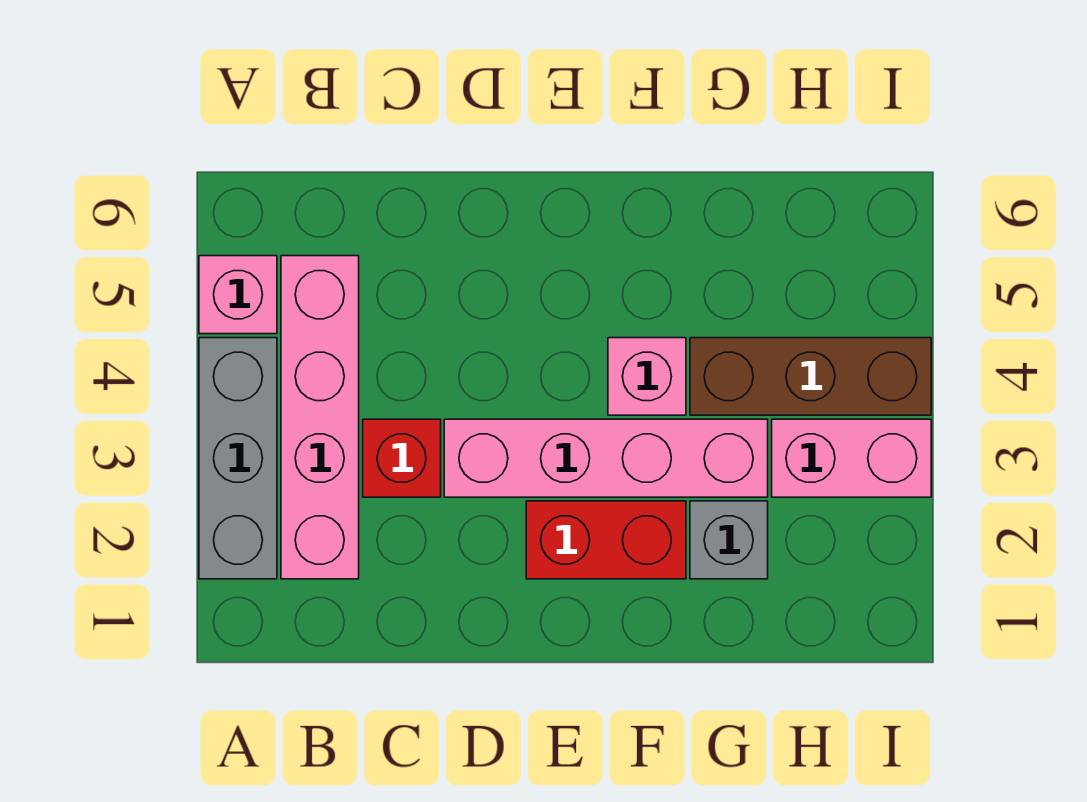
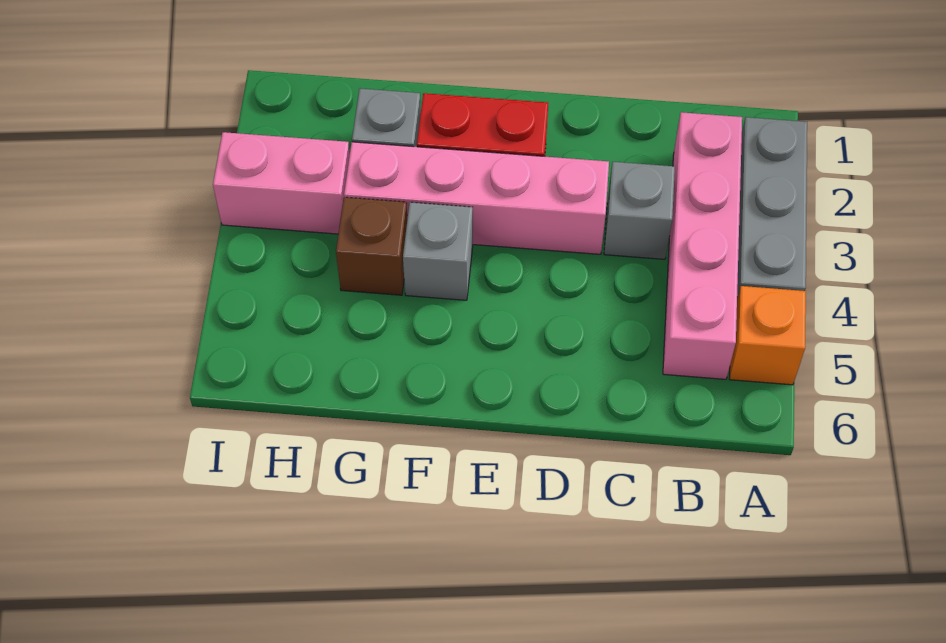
pink 1x1 brick [199,256,277,334] -> orange 1x1 brick [730,286,806,385]
red 1x1 brick [363,419,441,497] -> grey 1x1 brick [604,162,675,259]
pink 1x1 brick [608,338,686,415] -> grey 1x1 brick [403,202,473,300]
brown 1x3 brick [690,338,931,415] -> brown 1x1 brick [336,197,407,295]

